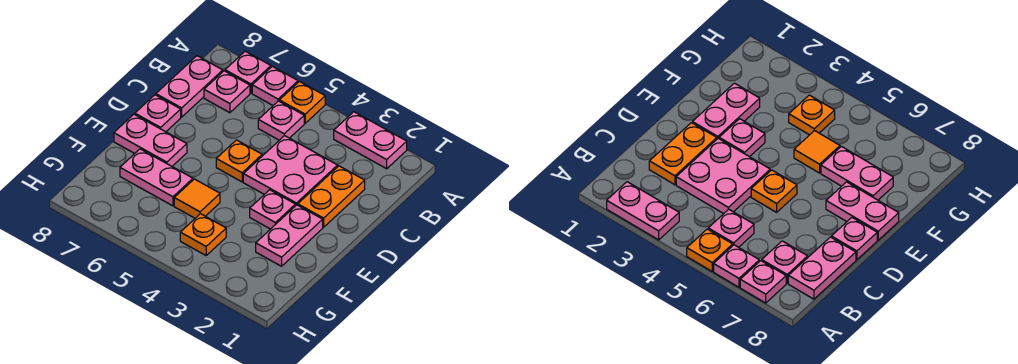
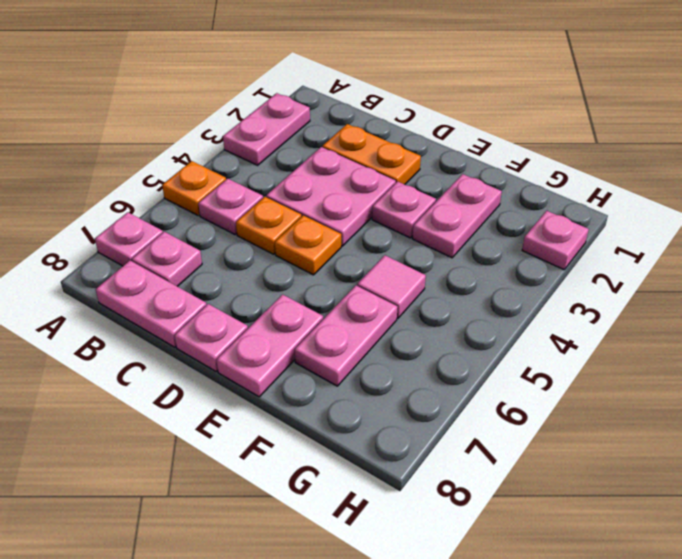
pink 1x1 plate [252,66,298,105] -> pink 1x1 plate moved to [522,211,589,270]
pink 1x2 plate [256,205,323,266] -> pink 1x2 plate turned to [412,174,502,258]
orange 1x1 tile [174,179,220,218] -> pink 1x1 tile [357,255,426,318]
orange 1x1 plate [180,214,226,255] -> orange 1x1 plate moved to [236,197,301,254]

